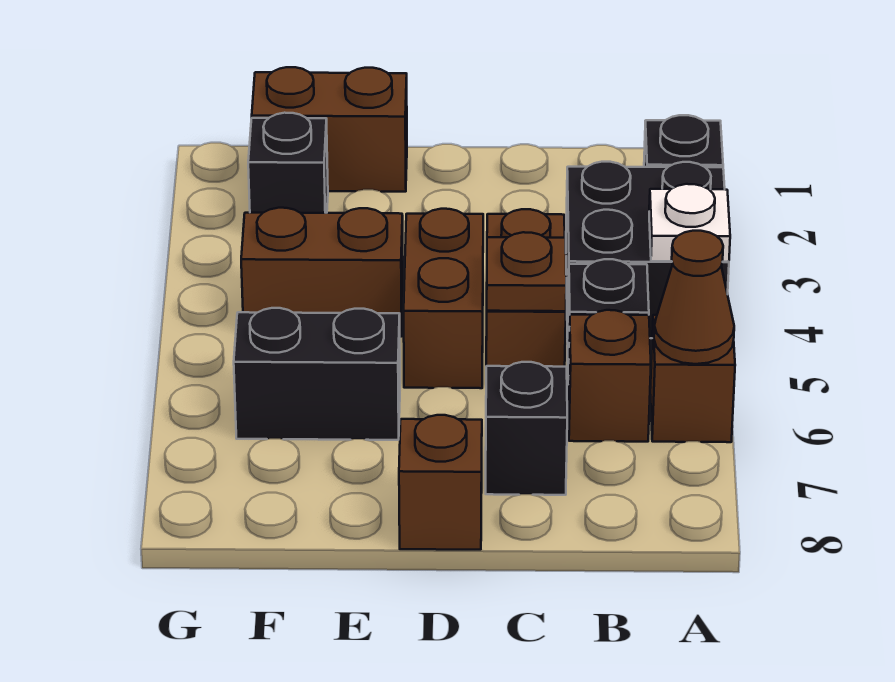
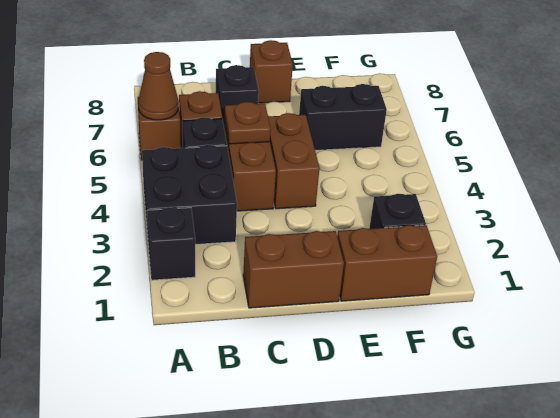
white 1x1 plate [649,184,730,262] -> none
brown 1x2 brick [241,208,403,337] -> brown 1x2 brick moved to [243,231,344,308]

